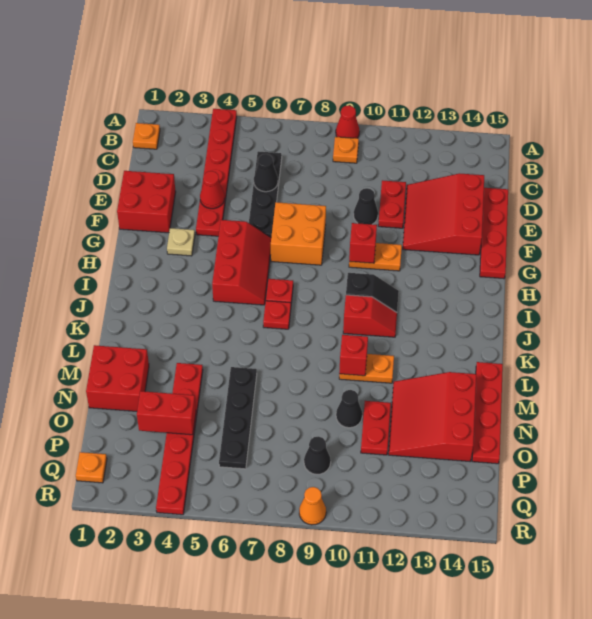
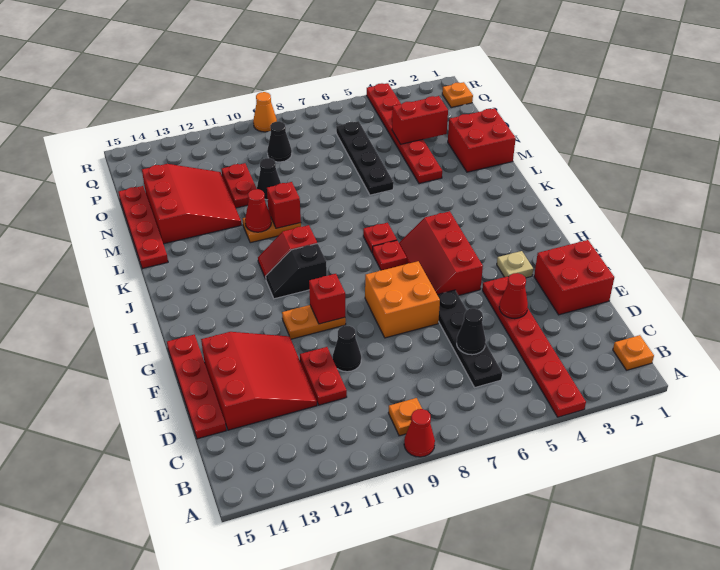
none -> red 1x1 cone [245,189,271,232]

